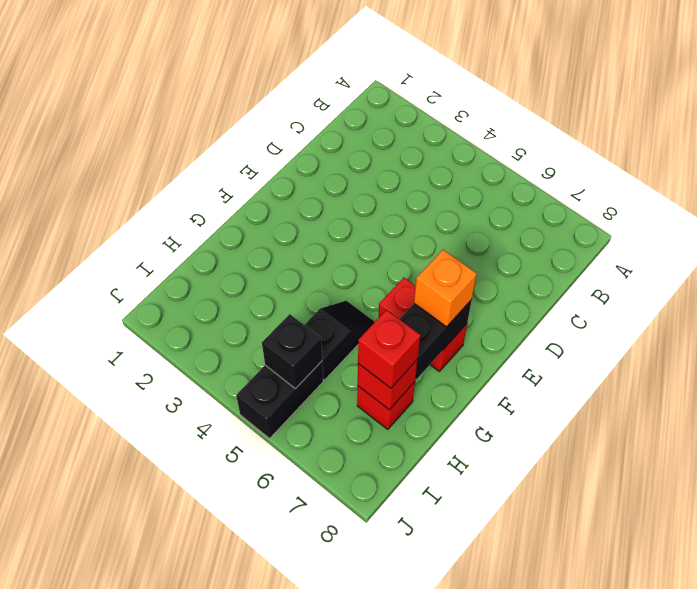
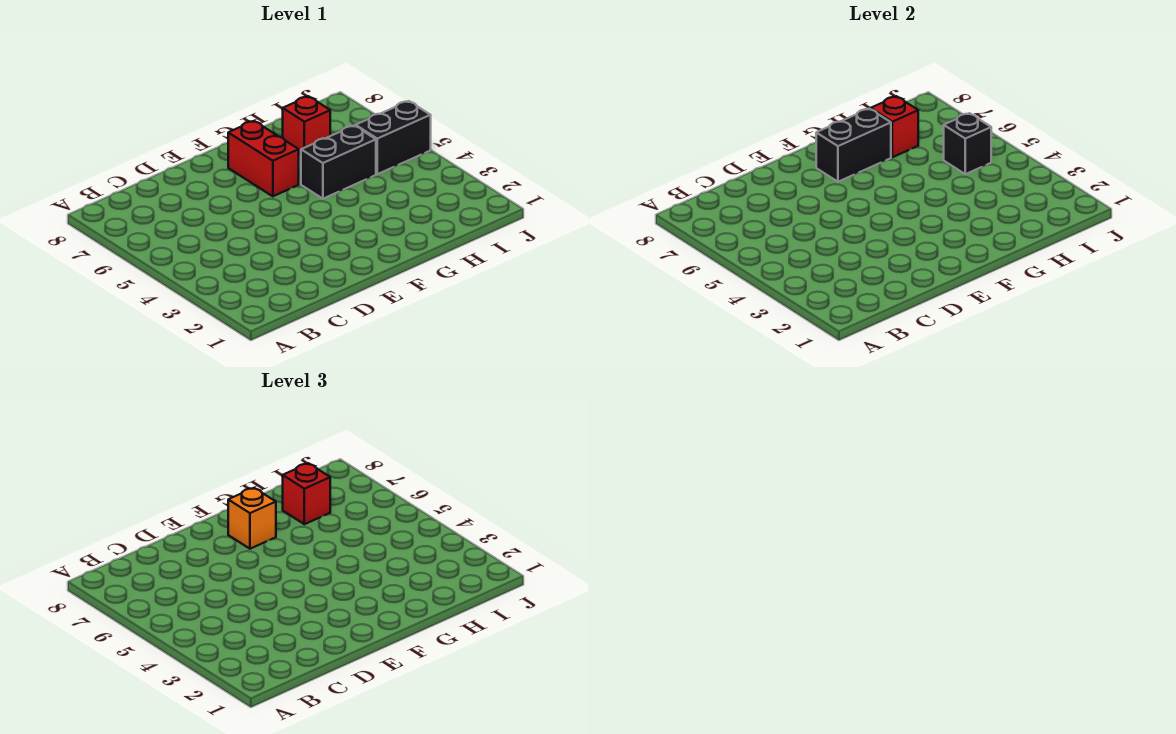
black 1x2 slope [305,301,375,380] -> black 1x2 brick [301,126,376,199]

